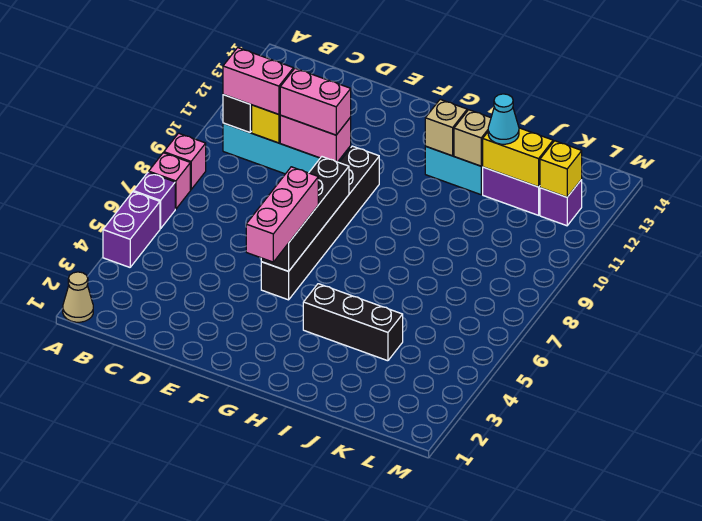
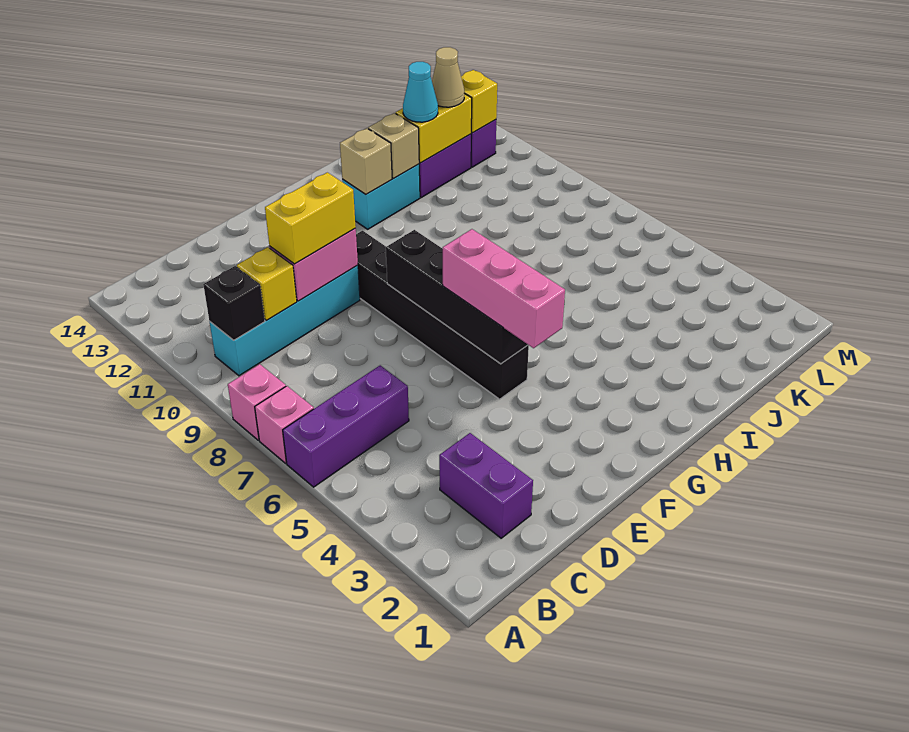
tan 1x1 cone [63,272,93,322] -> tan 1x1 cone moved to [432,47,464,107]
purple 1x2 brick [103,192,160,267] -> purple 1x2 brick moved to [439,433,533,538]
purple 1x1 brick [133,172,175,229] -> purple 1x3 brick [283,365,409,487]
pink 1x2 brick [223,48,293,114] -> none
pink 1x2 brick [280,68,351,135] -> yellow 1x2 brick [265,172,356,264]
black 1x3 brick [303,284,403,361] -> none

